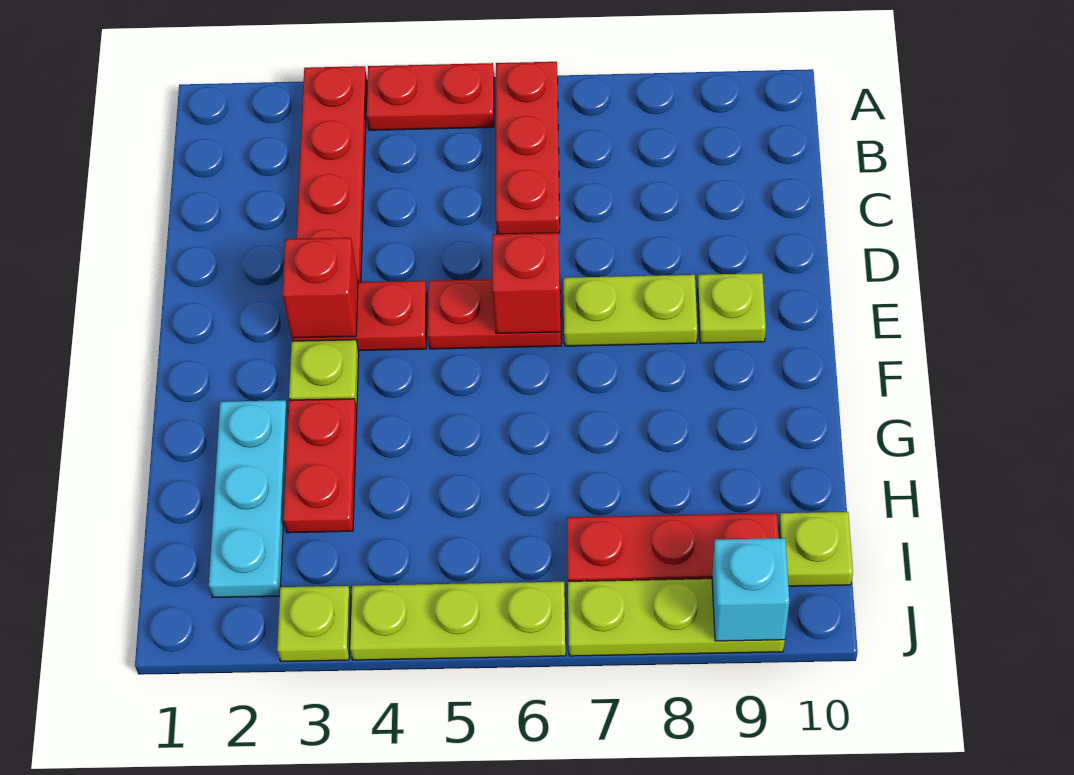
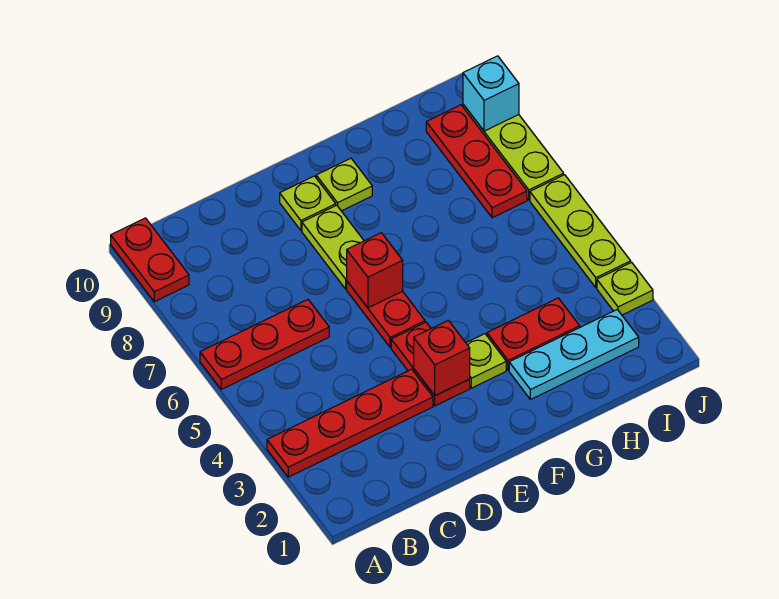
red 1x2 plate [367,63,494,130] -> red 1x2 plate moved to [111,218,189,302]
lime 1x1 plate [779,512,853,586] -> lime 1x1 plate moved to [316,158,372,211]

